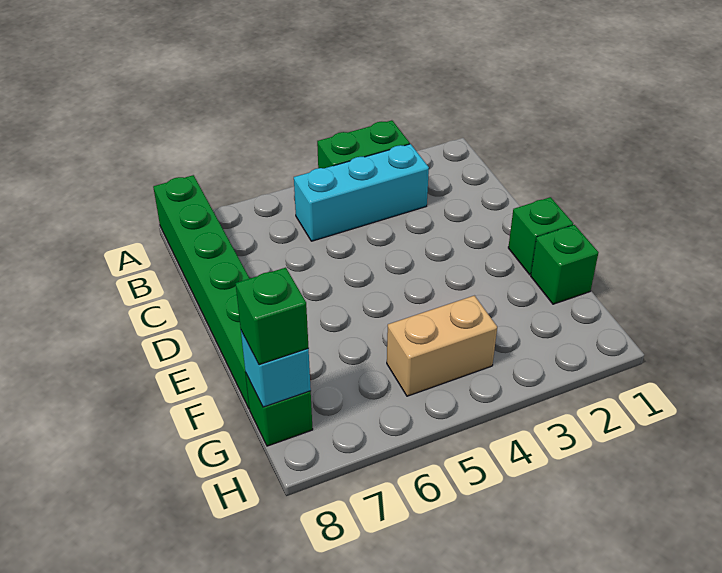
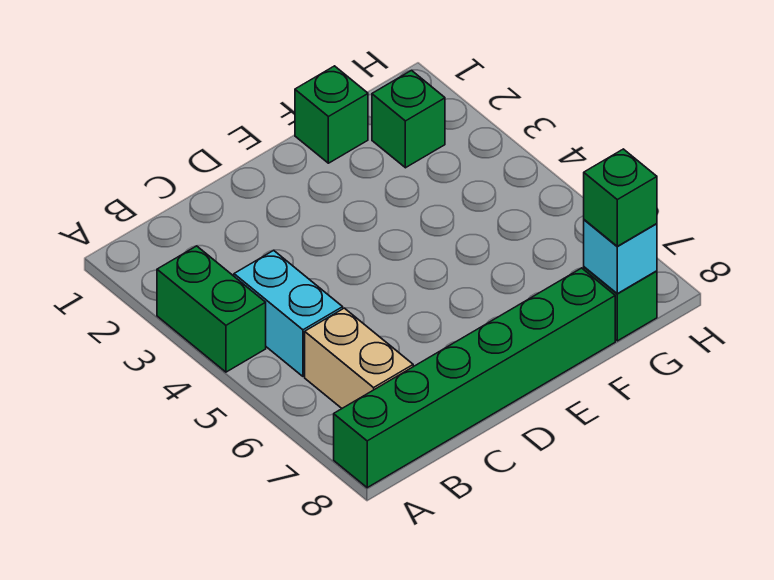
cyan 1x3 brick [294,144,429,241] -> cyan 1x2 brick [234,250,343,376]
green 1x1 brick [508,197,573,275] -> green 1x1 brick moved to [372,70,445,168]
tan 1x2 brick [387,296,497,396] -> tan 1x2 brick moved to [305,308,413,408]

